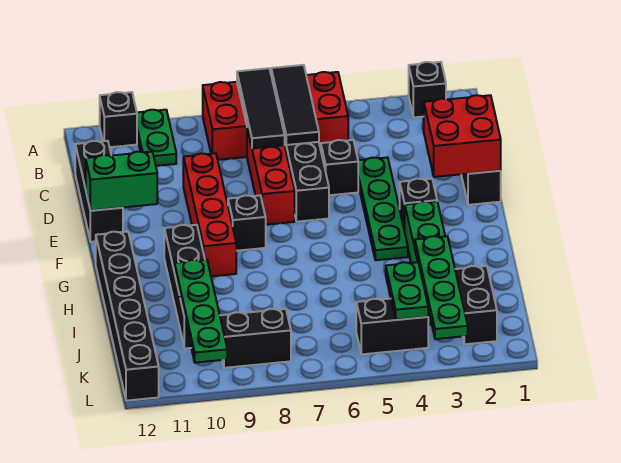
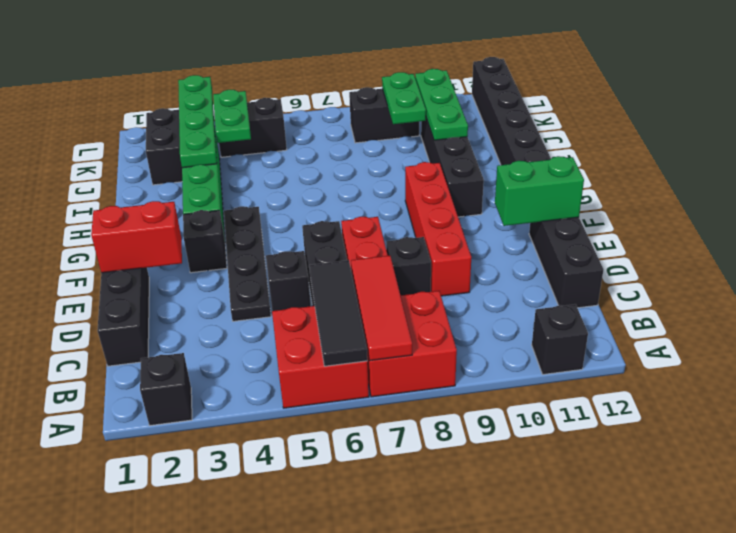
black 1x3 tile [237,68,285,148] -> red 1x3 tile [351,256,412,361]
green 1x2 plate [137,110,176,166] -> green 1x2 plate moved to [382,72,426,124]
red 2x2 brick [424,95,501,177] -> red 1x2 brick [91,201,182,273]
green 1x4 plate [358,157,408,260] -> black 1x4 plate [224,206,271,321]
black 1x1 brick [228,195,266,251] -> black 1x1 brick moved to [386,237,431,295]
green 1x4 plate [175,260,227,363] -> green 1x3 plate [415,69,468,140]

